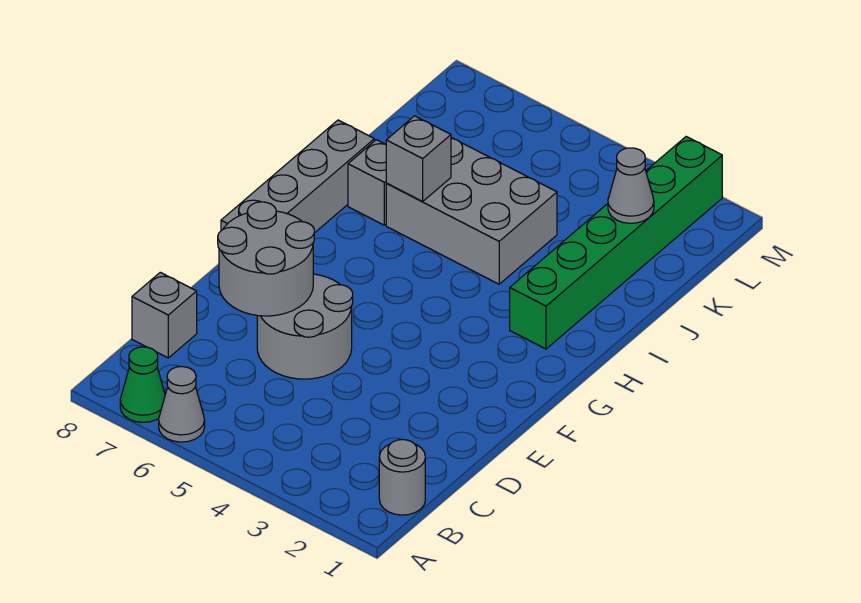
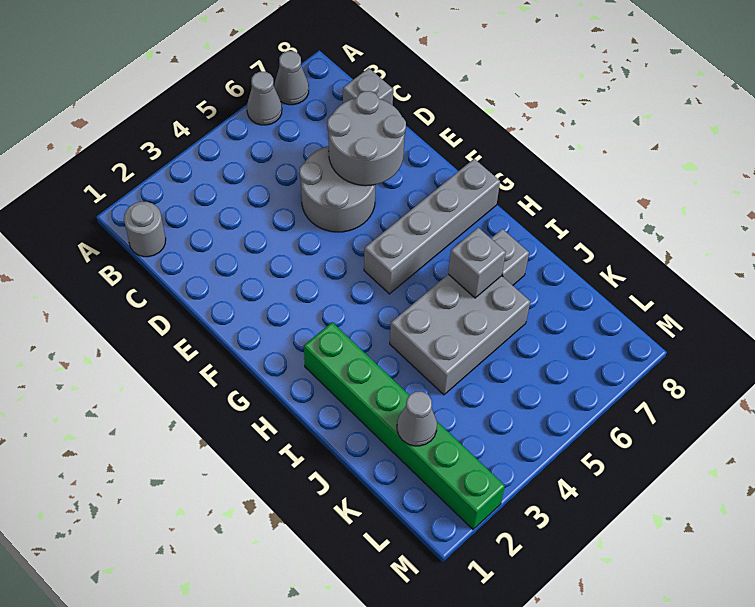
green 1x1 cone [120,347,165,422] -> grey 1x1 cone [274,51,309,105]
grey 1x4 brick [221,120,374,233] -> grey 1x4 brick turned to [364,159,500,294]

